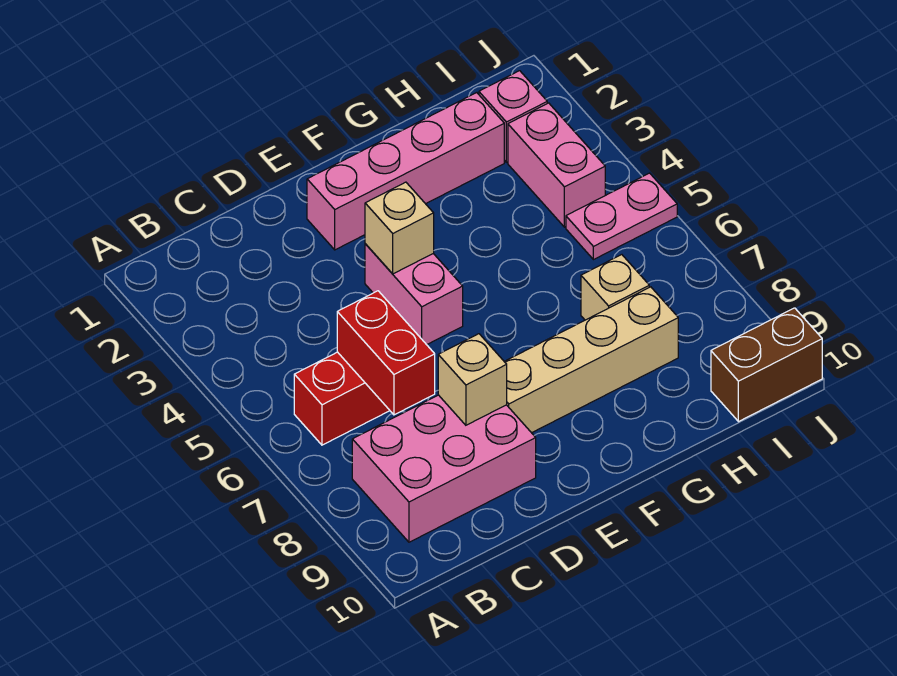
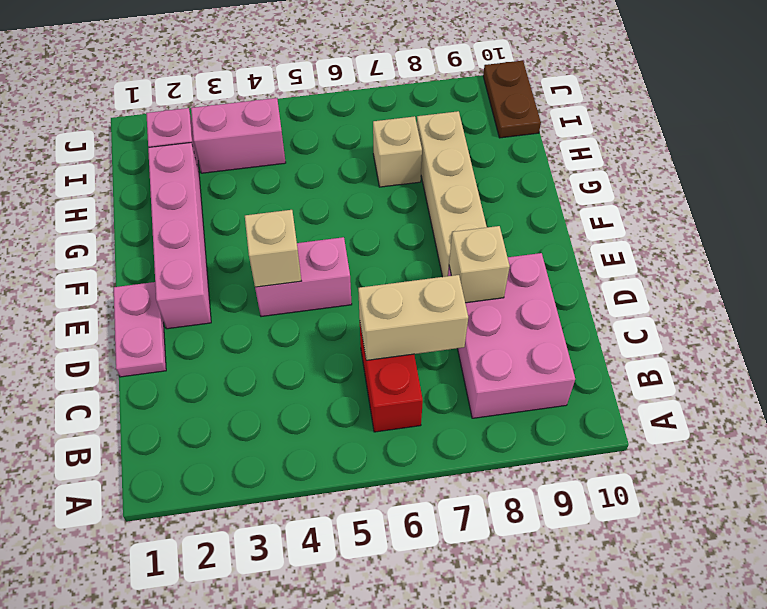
red 1x2 brick [337,291,435,415] -> tan 1x2 brick [358,275,468,360]
pink 1x2 plate [566,173,677,260] -> pink 1x2 plate moved to [114,282,166,377]
brown 1x2 brick [711,308,822,422] -> brown 1x2 plate [483,61,541,138]

